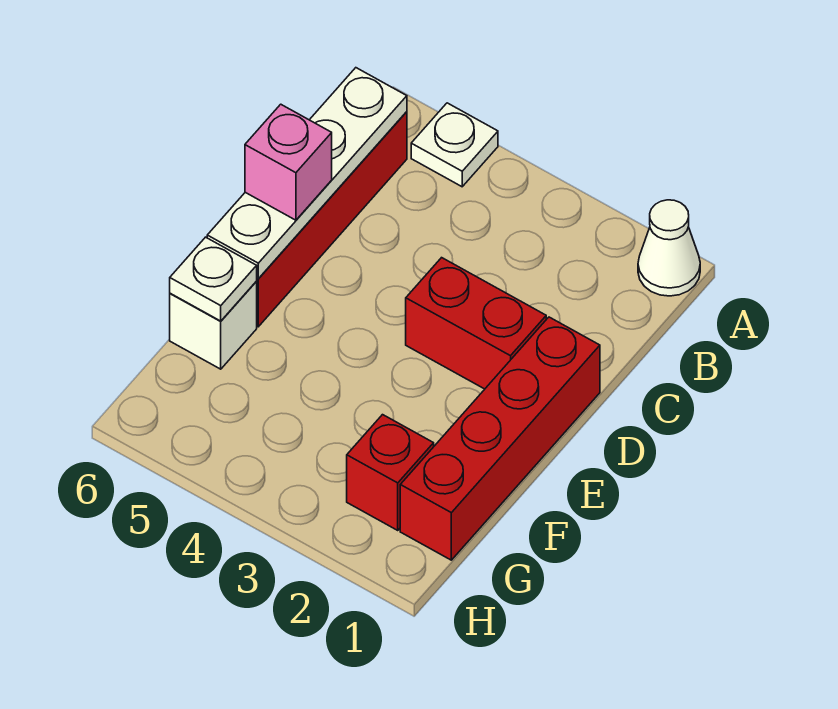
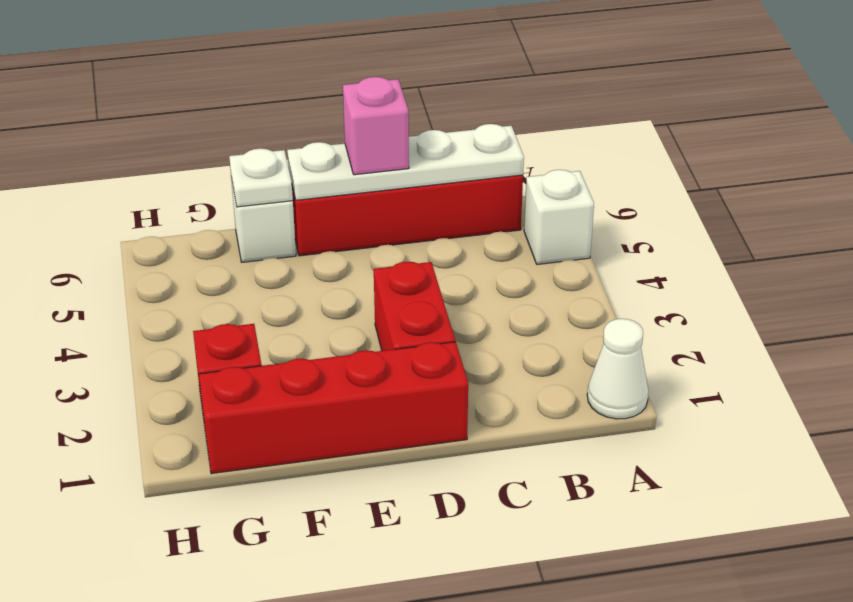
white 1x1 plate [411,103,498,187] -> white 1x1 brick [524,170,594,264]

